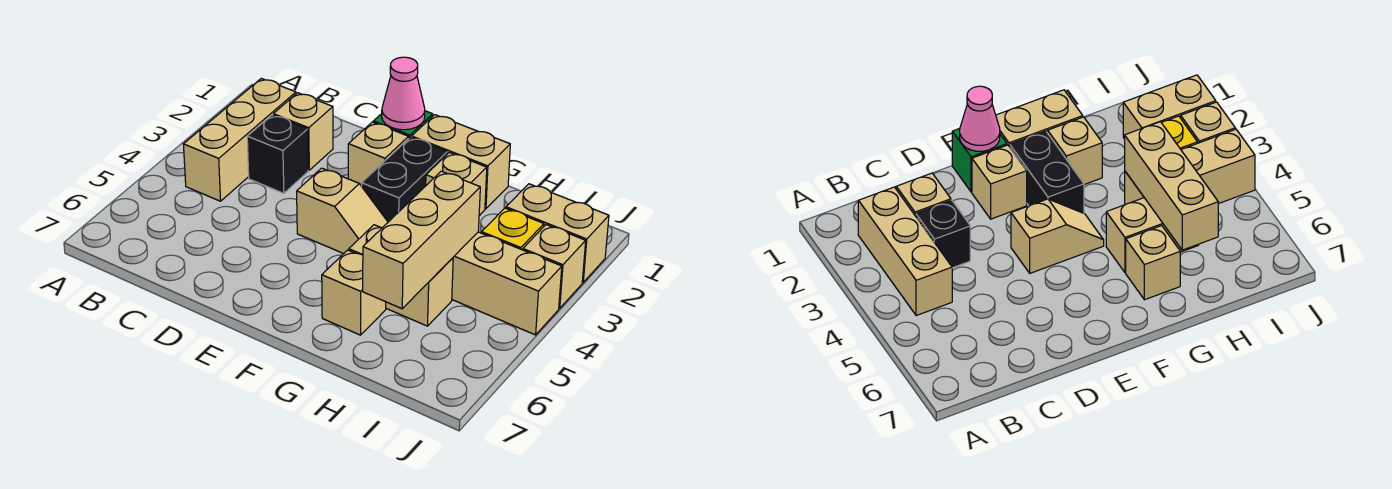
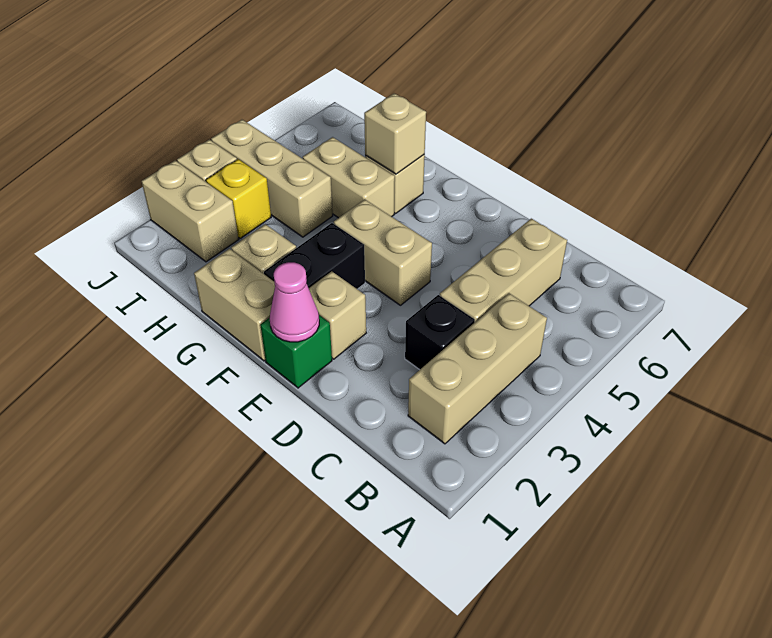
tan 1x1 brick [273,93,333,170] -> tan 1x1 brick moved to [364,93,426,174]
tan 1x2 slope [297,168,388,254] -> tan 1x2 brick [334,199,432,305]
tan 1x3 brick [363,171,480,309] -> tan 1x3 brick moved to [440,219,567,322]

